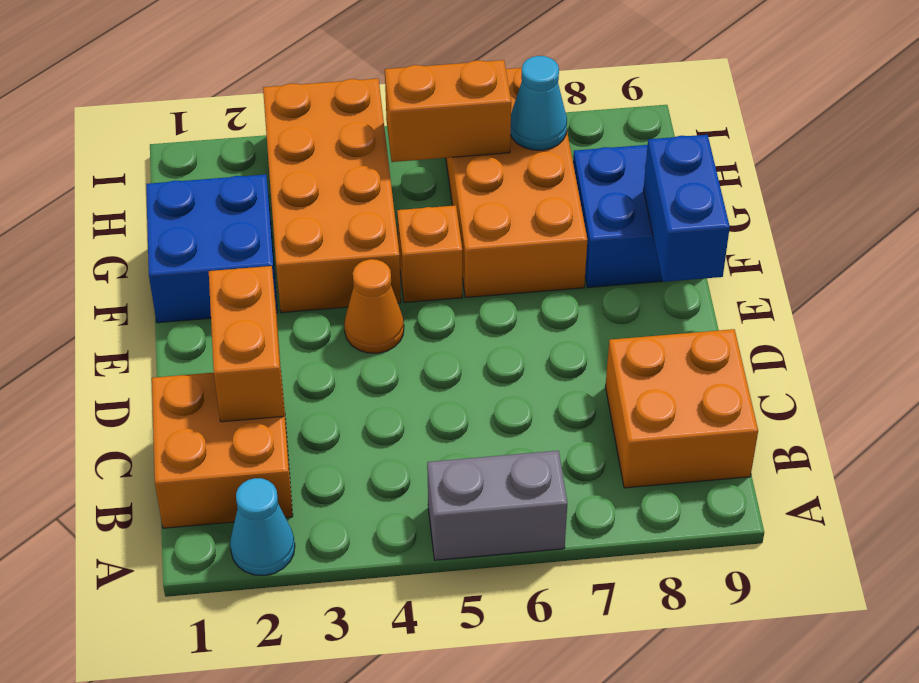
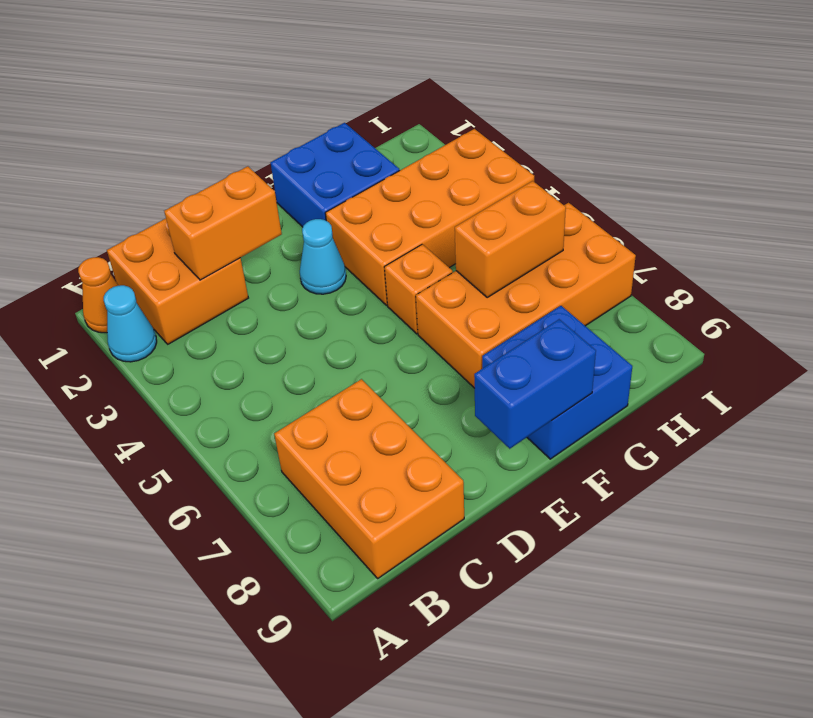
grey 1x2 brick [427,451,567,560] -> none
orange 2x2 brick [605,329,758,488] -> orange 2x3 brick [274,379,464,578]
orange 1x1 cone [344,259,404,353] -> orange 1x1 cone moved to [78,257,118,333]
orange 1x2 brick [385,60,511,162] -> orange 1x2 brick turned to [455,181,566,297]
cyan 1x1 cone [511,56,567,150] -> cyan 1x1 cone moved to [300,219,346,294]

